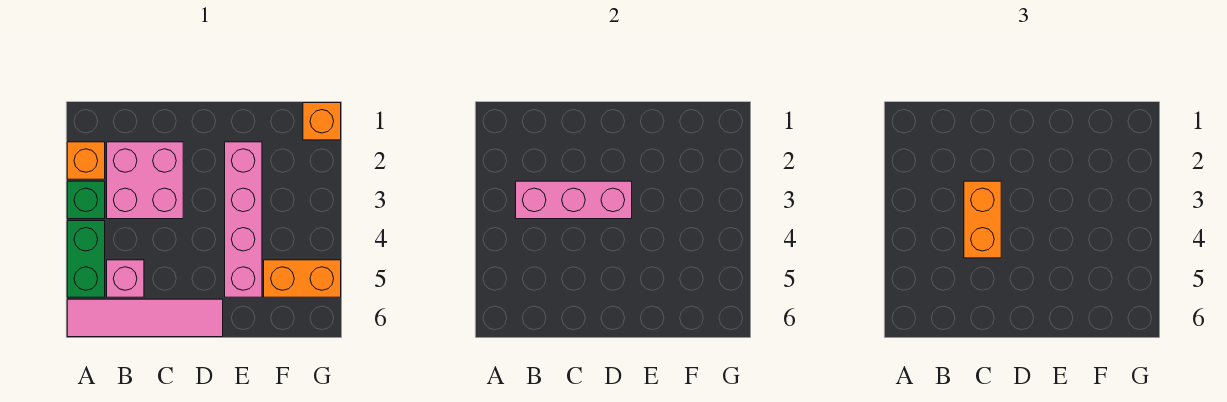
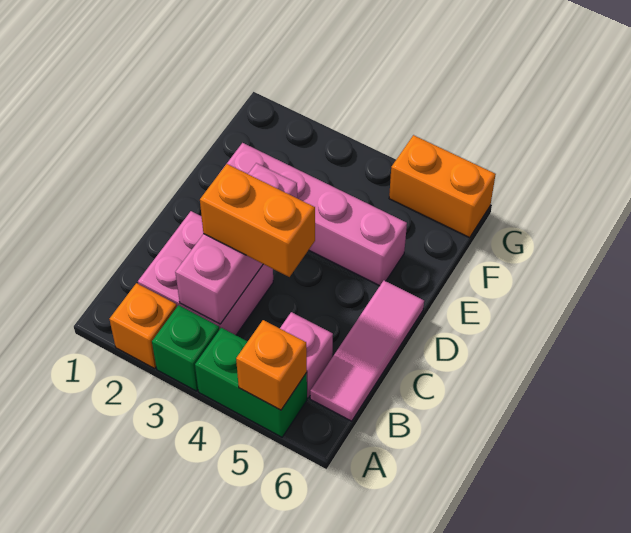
pink 1x4 tile [67,299,223,337] -> pink 1x3 tile [310,281,424,421]
orange 1x2 brick [264,260,341,297] -> orange 1x2 brick turned to [389,135,496,238]
orange 1x1 brick [303,103,341,140] -> orange 1x1 brick moved to [236,320,307,410]

